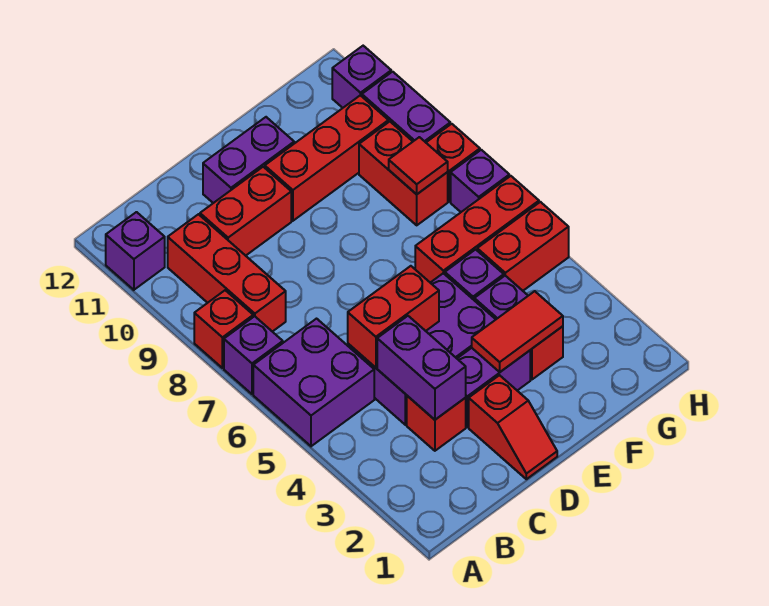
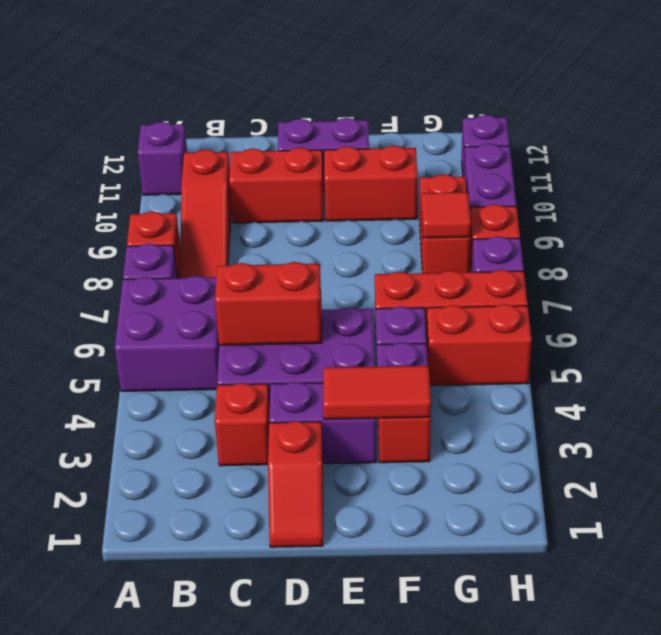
red 1x3 brick [168,214,286,332] -> red 1x3 slope [180,150,231,278]
purple 1x2 brick [377,316,466,420] -> none
red 1x3 brick [265,95,388,221] -> red 1x2 brick [324,146,417,221]

